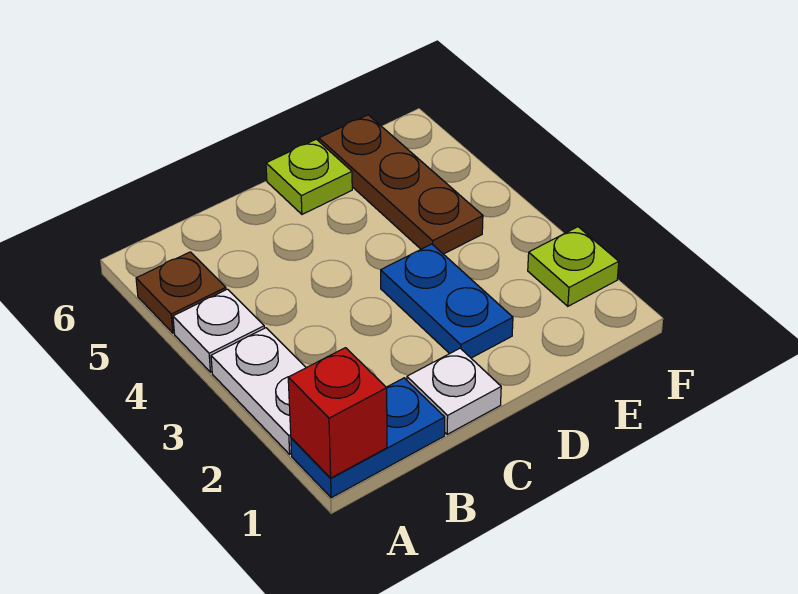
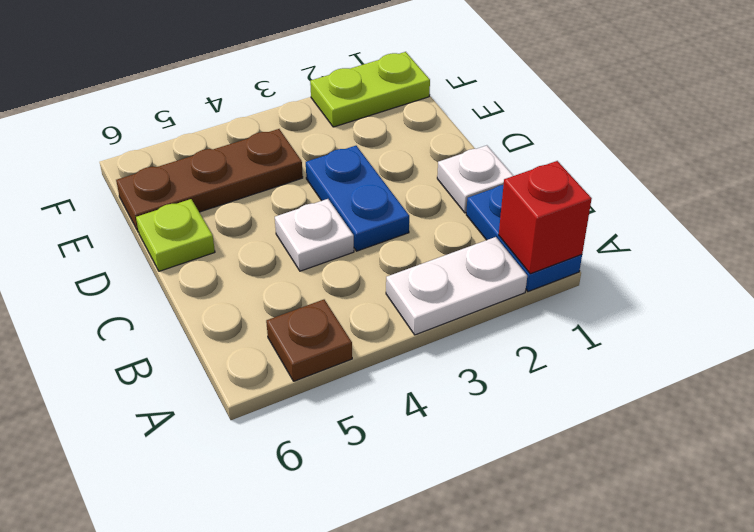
white 1x1 plate [173,289,264,372] -> white 1x1 plate moved to [275,199,354,271]
blue 1x2 plate [381,244,513,358] -> blue 1x2 plate turned to [306,146,409,251]
lime 1x1 plate [528,227,619,306] -> lime 1x2 plate [310,52,430,127]

